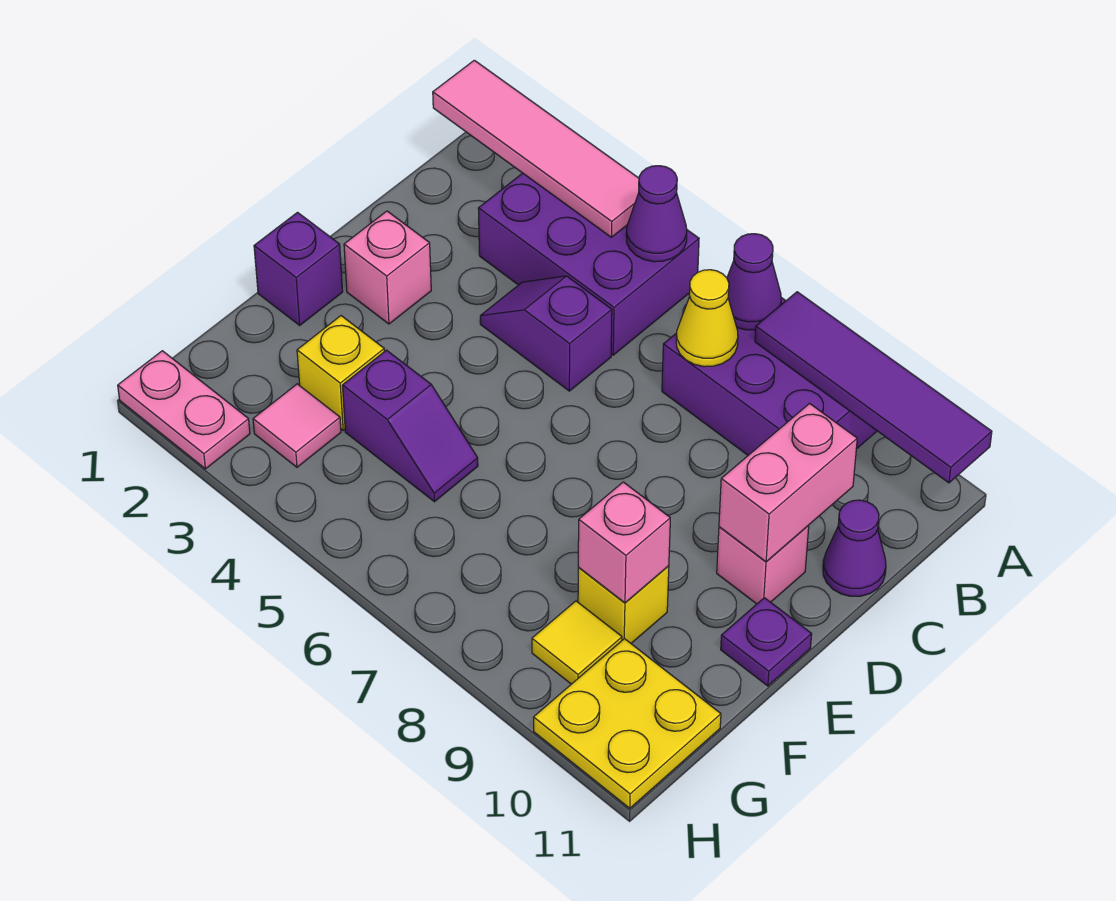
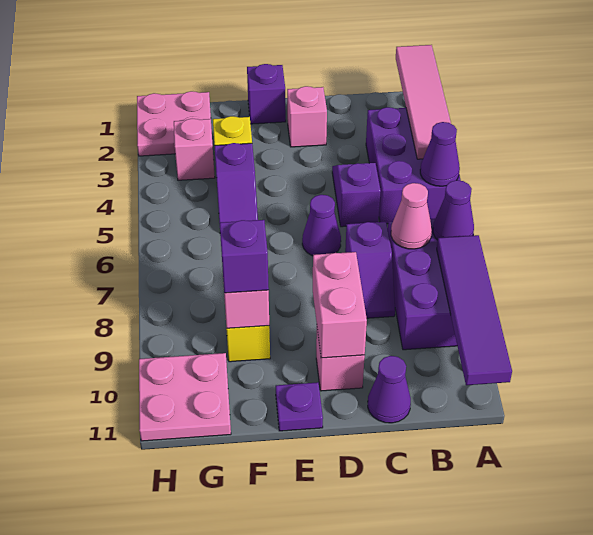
yellow 1x1 cone [676,270,738,367] -> pink 1x1 cone [391,183,432,249]
none -> purple 1x2 slope [345,222,395,318]
pink 1x2 brick [719,404,857,562] -> pink 1x2 brick turned to [313,252,367,358]
none -> purple 1x1 cone [302,195,341,256]
none -> purple 1x1 brick [220,220,269,293]
pink 1x1 tile [253,384,341,467] -> pink 1x1 brick [174,119,215,180]
yellow 1x1 tile [532,601,622,684] -> none
yellow 2x2 plate [533,639,721,808] -> pink 2x2 plate [139,353,231,441]
pink 1x2 plate [118,351,250,469] -> pink 2x2 plate [137,91,211,156]

